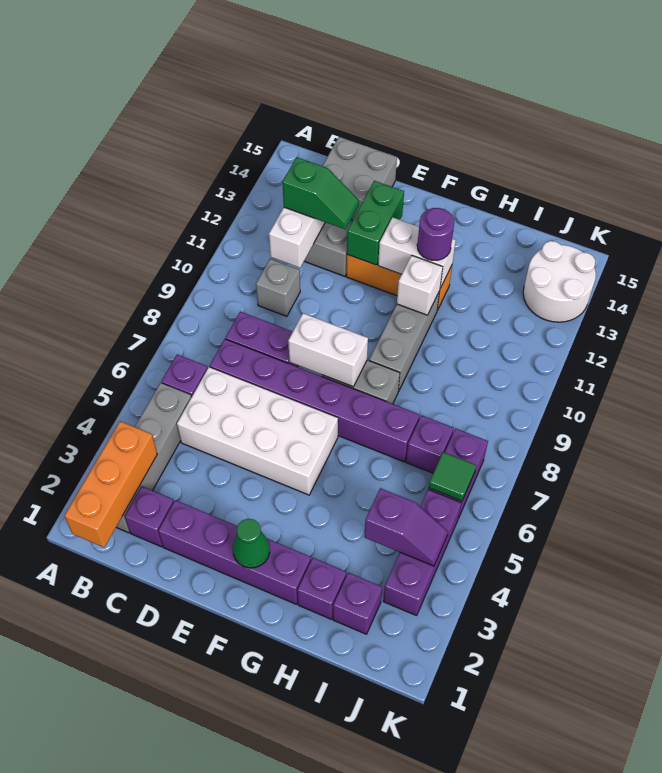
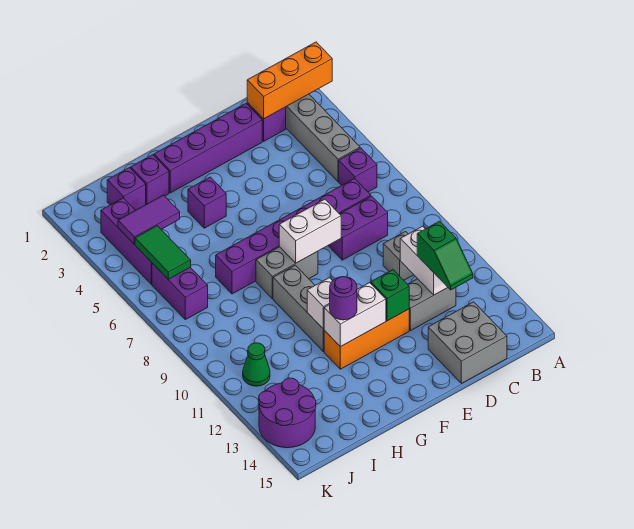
orange 1x3 brick [64,421,157,547] -> orange 1x3 brick turned to [247,42,332,119]
white 2x4 brick [177,367,338,495] -> none
green 1x2 slope [282,157,359,229] -> green 1x2 slope turned to [417,221,473,290]
green 1x2 brick [347,181,404,265] -> green 1x1 brick [371,270,409,321]
green 1x1 cone [233,519,270,568] -> green 1x1 cone moved to [243,343,270,386]
purple 1x2 slope [364,488,448,566] -> purple 1x2 tile [118,195,180,244]
purple 1x1 brick [406,415,454,473] -> purple 1x1 brick moved to [188,177,226,228]
green 1x1 tile [429,452,476,501] -> green 1x2 tile [135,226,191,279]
white 2x2 round brick [523,241,596,322] -> purple 2x2 round brick [259,378,316,448]

